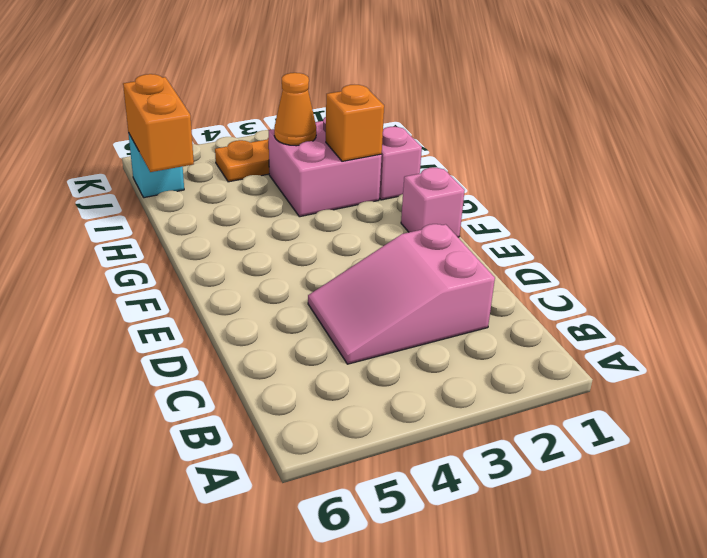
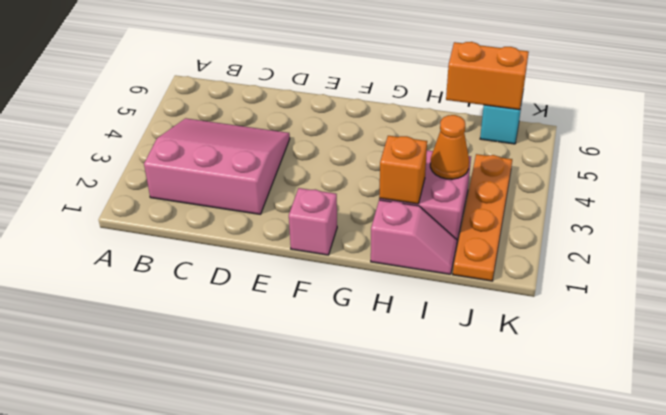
pink 2x3 slope [308,224,495,364] -> pink 3x3 slope [144,118,290,214]

